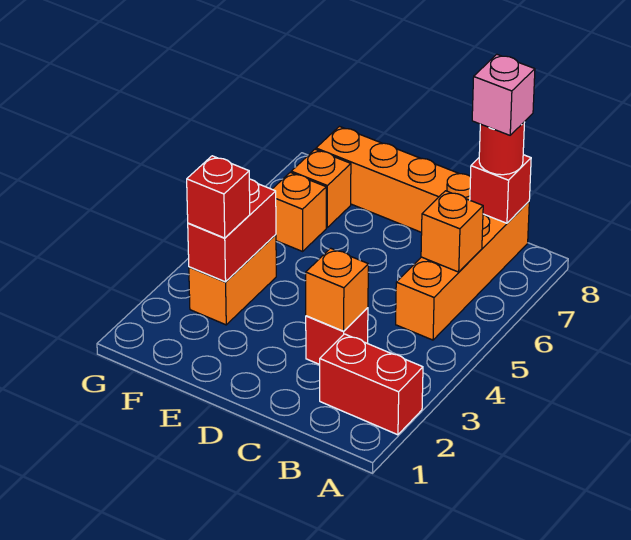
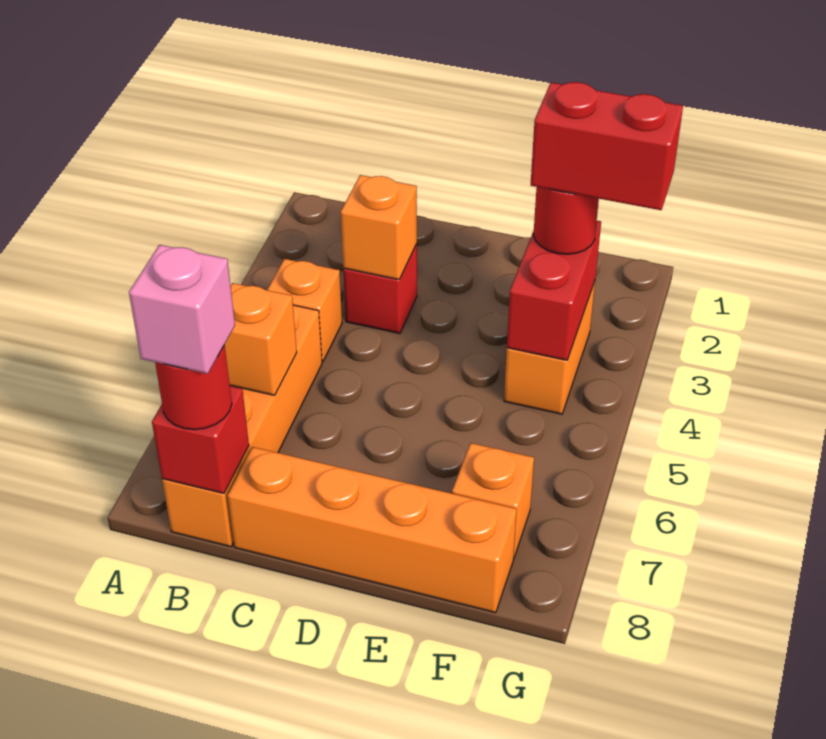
red 1x2 brick [320,334,423,435] -> red 1x2 brick moved to [531,82,683,210]
red 1x1 brick [187,156,250,238] -> red 1x1 round brick [533,187,599,254]
orange 1x1 brick [272,172,326,251] -> orange 1x1 brick moved to [267,259,342,362]

